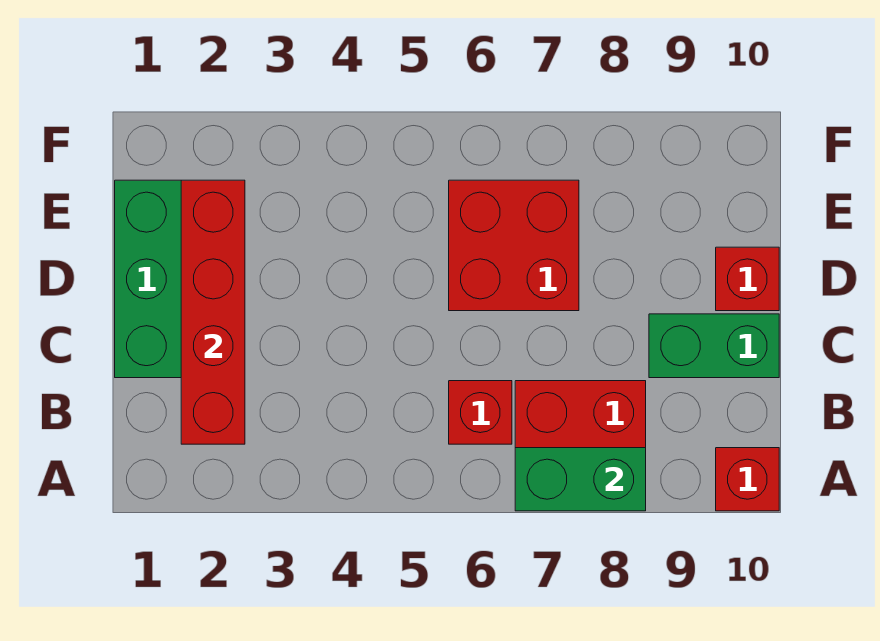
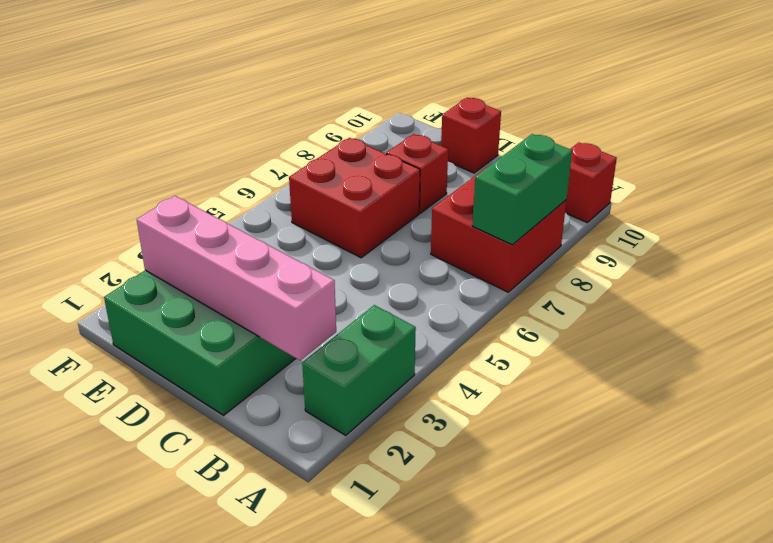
red 1x4 brick [181,180,245,444] -> pink 1x4 brick [137,196,336,360]
red 1x1 brick [449,381,512,444] -> red 1x1 brick moved to [386,134,448,213]
green 1x2 brick [649,314,779,378] -> green 1x2 brick moved to [302,305,416,435]

